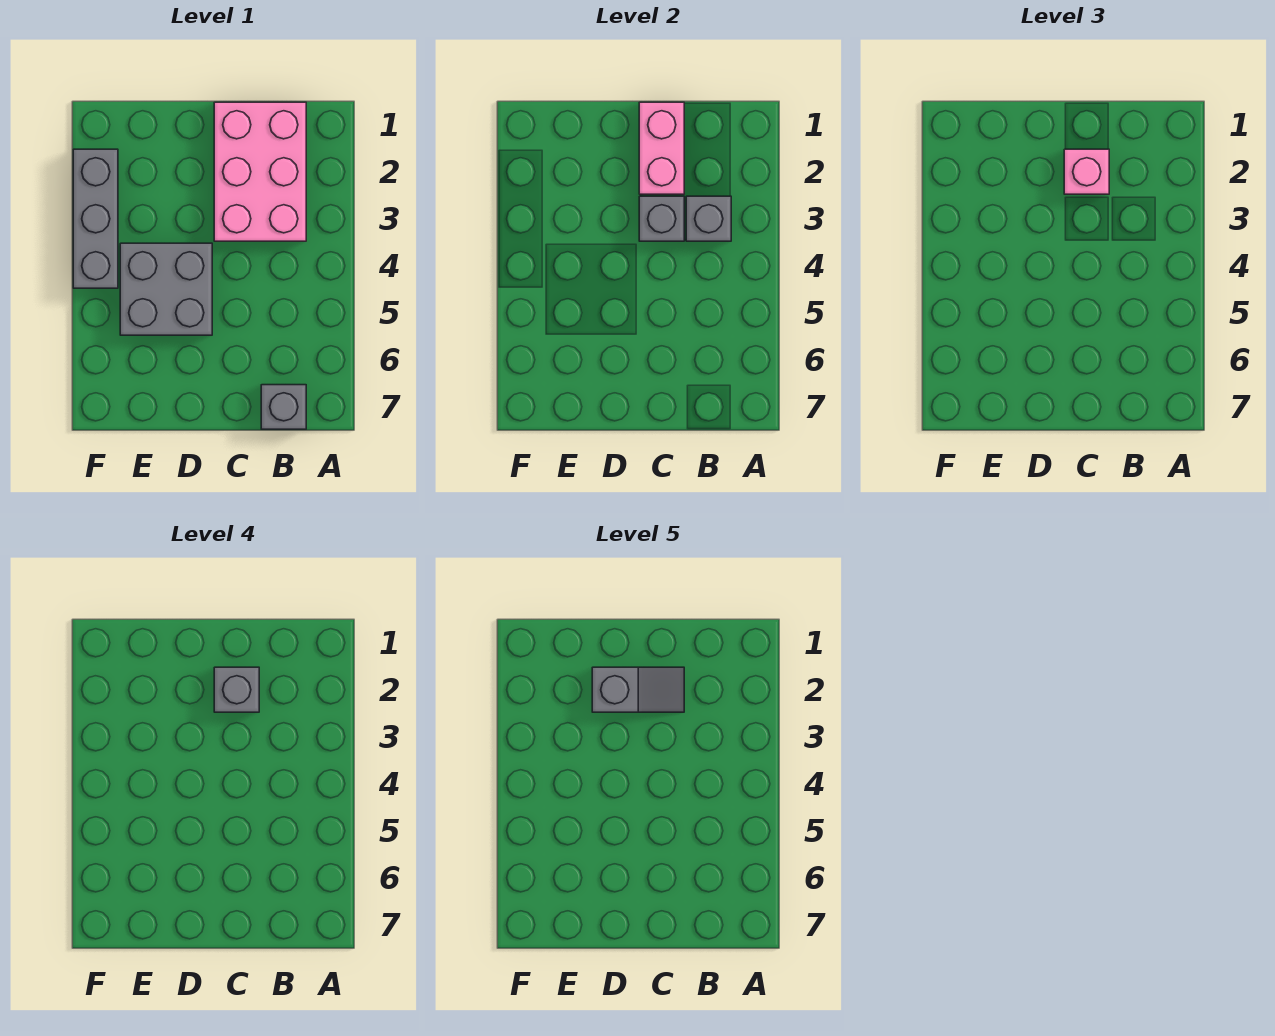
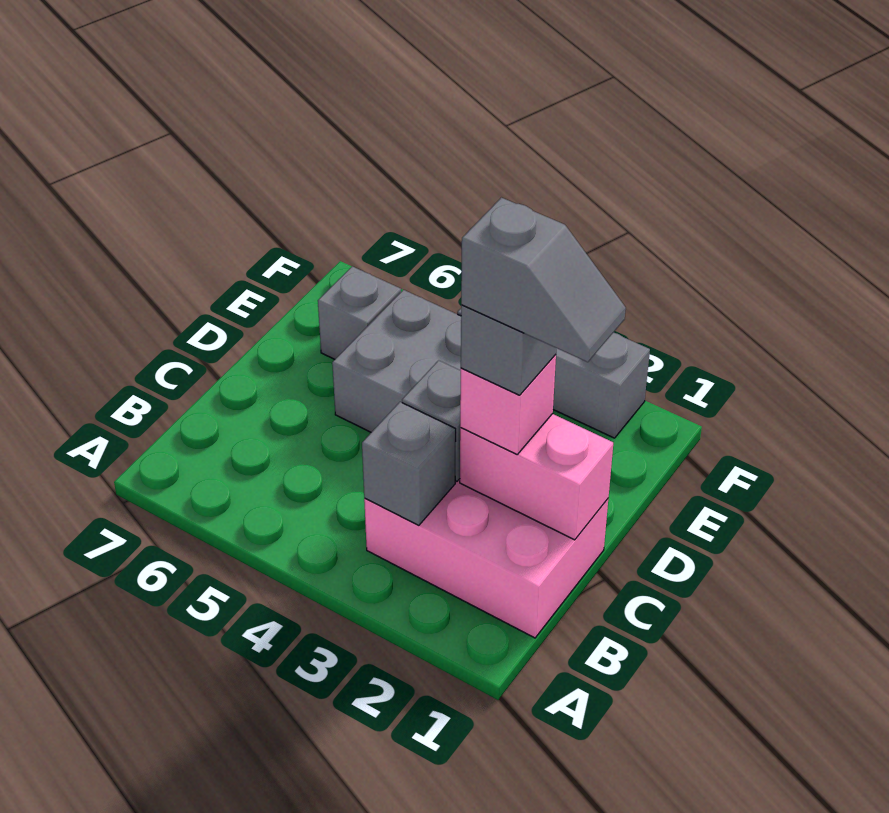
grey 1x1 brick [261,385,306,429] -> grey 1x1 brick moved to [318,266,401,359]
grey 1x2 slope [592,667,684,712] -> grey 1x2 slope turned to [461,198,626,362]

